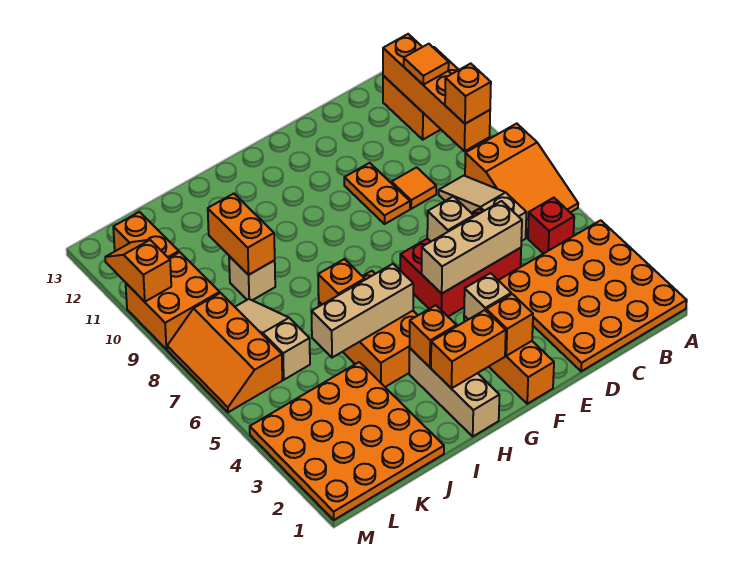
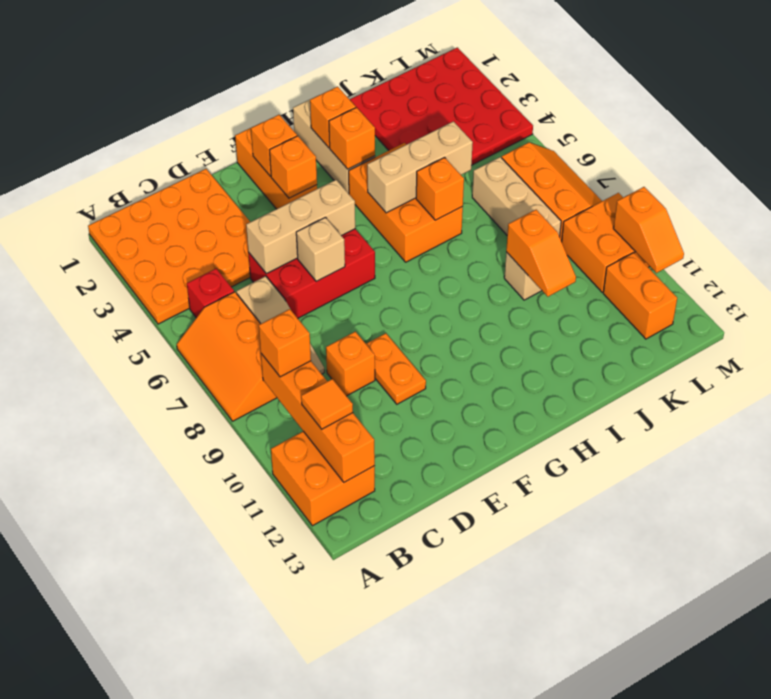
orange 2x3 slope [465,124,578,238] -> orange 2x3 slope turned to [177,292,277,421]
orange 1x1 tile [392,167,436,209] -> orange 1x1 brick [326,332,375,396]
tan 1x1 brick [464,273,511,320] -> orange 1x1 brick [270,136,317,198]
orange 1x2 brick [431,310,506,388] -> orange 1x1 brick [310,87,356,148]
orange 4x4 plate [250,362,444,520] -> red 4x4 plate [350,47,533,165]
orange 1x2 brick [208,194,275,275] -> orange 1x2 slope [506,210,576,297]
tan 1x3 slope [235,299,310,380] -> tan 1x3 brick [472,157,561,237]

